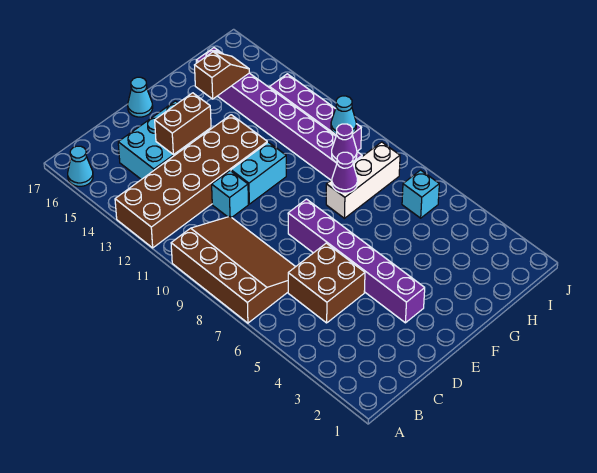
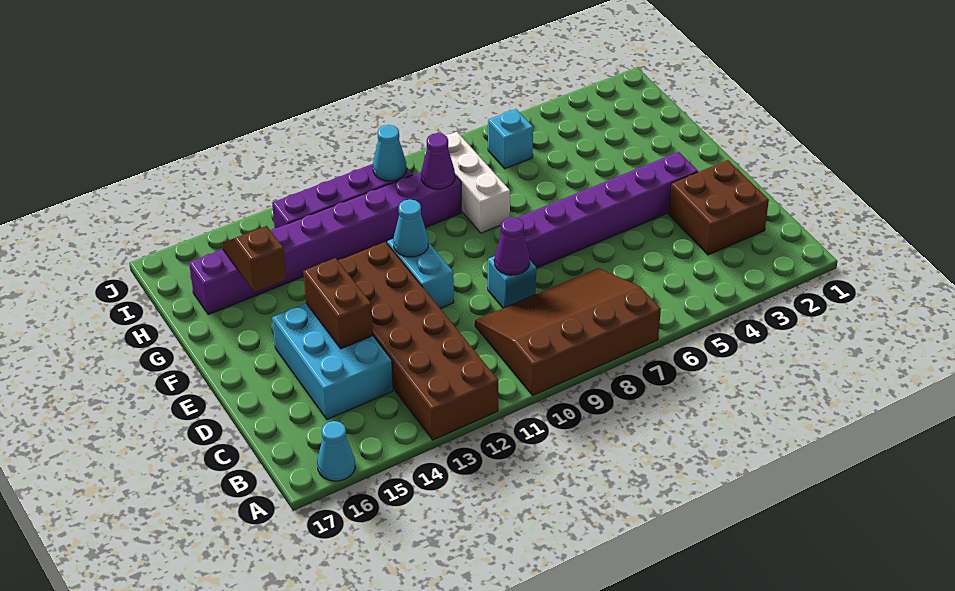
brown 2x2 brick [288,243,365,323] -> brown 2x2 brick moved to [668,160,769,255]
cyan 1x1 brick [212,171,248,217] -> cyan 1x1 brick moved to [488,256,536,308]
cyan 1x1 cone [128,77,153,117] -> cyan 1x1 cone moved to [393,200,428,257]
purple 1x1 cone [332,152,358,193] -> purple 1x1 cone moved to [494,217,530,275]

